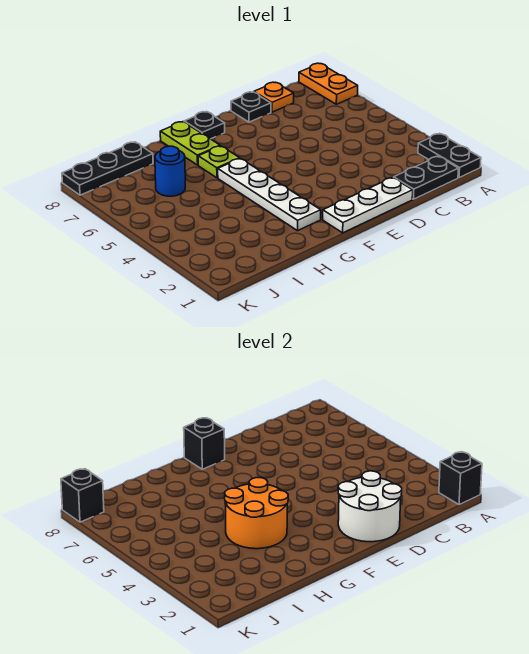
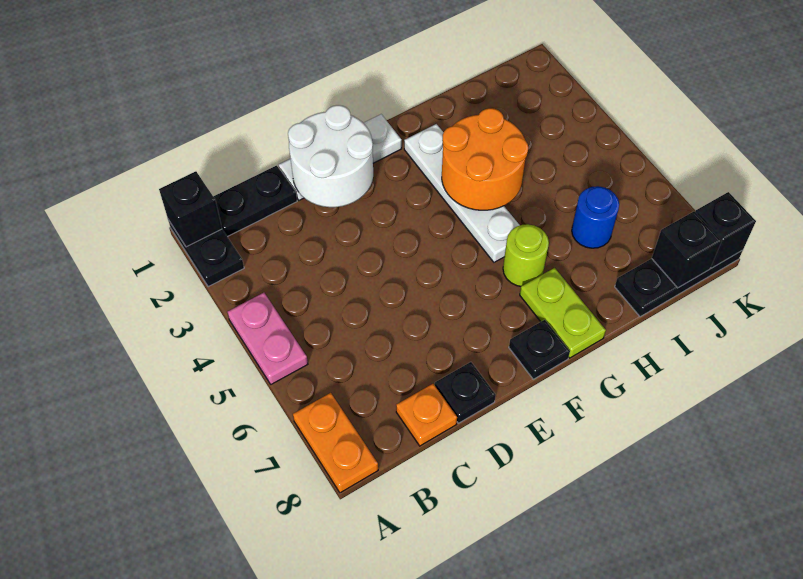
none -> pink 1x2 plate [228,293,308,384]
black 1x1 brick [184,418,225,469] -> black 1x1 brick moved to [652,211,722,288]
lime 1x1 plate [198,146,240,178] -> lime 1x1 round brick [503,224,549,286]

